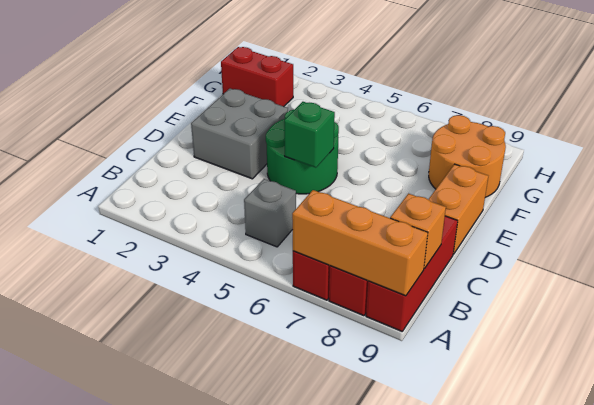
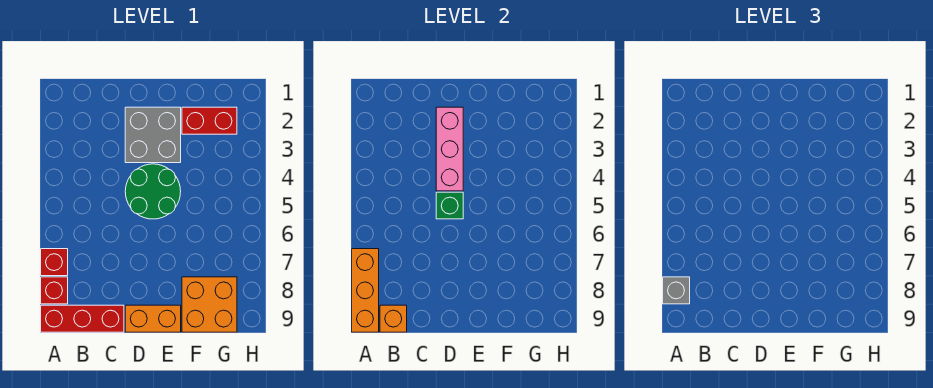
grey 1x1 brick [244,179,296,247] -> grey 1x1 brick moved to [663,277,690,304]
none -> pink 1x3 brick [436,107,463,191]
orange 2x2 round brick [429,115,506,197] -> orange 2x2 brick [182,277,237,332]
red 1x2 brick [221,47,293,106] -> red 1x2 brick turned to [182,107,237,134]

